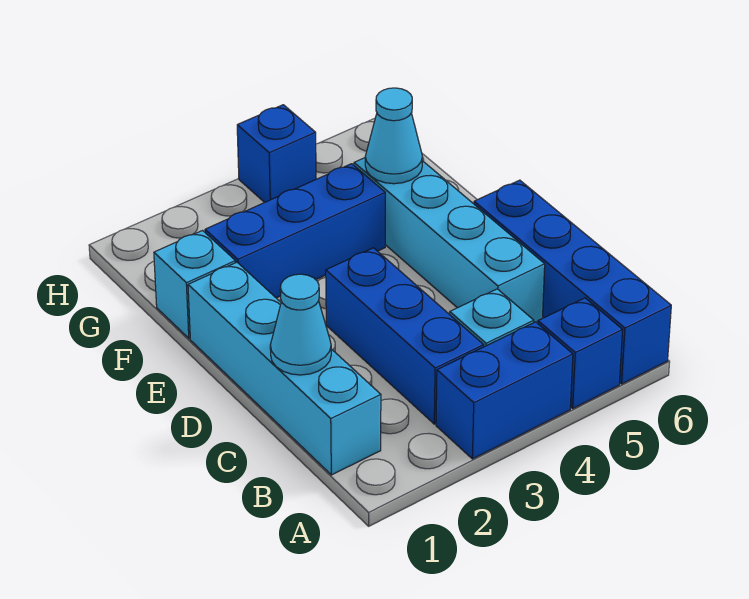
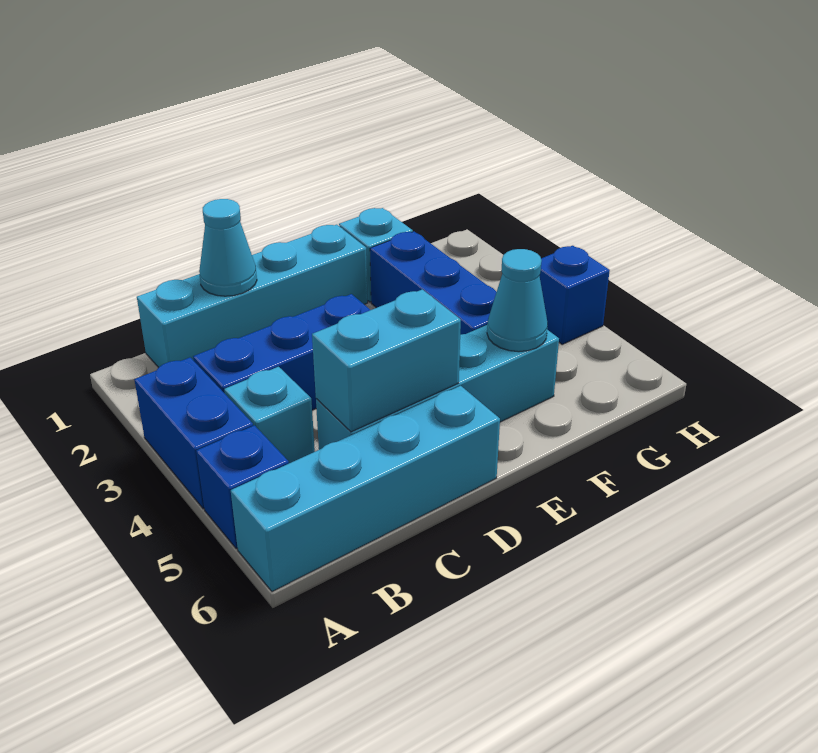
blue 1x4 brick [474,180,671,384] -> cyan 1x4 brick [231,386,500,592]
none -> cyan 1x2 brick [312,289,461,432]

